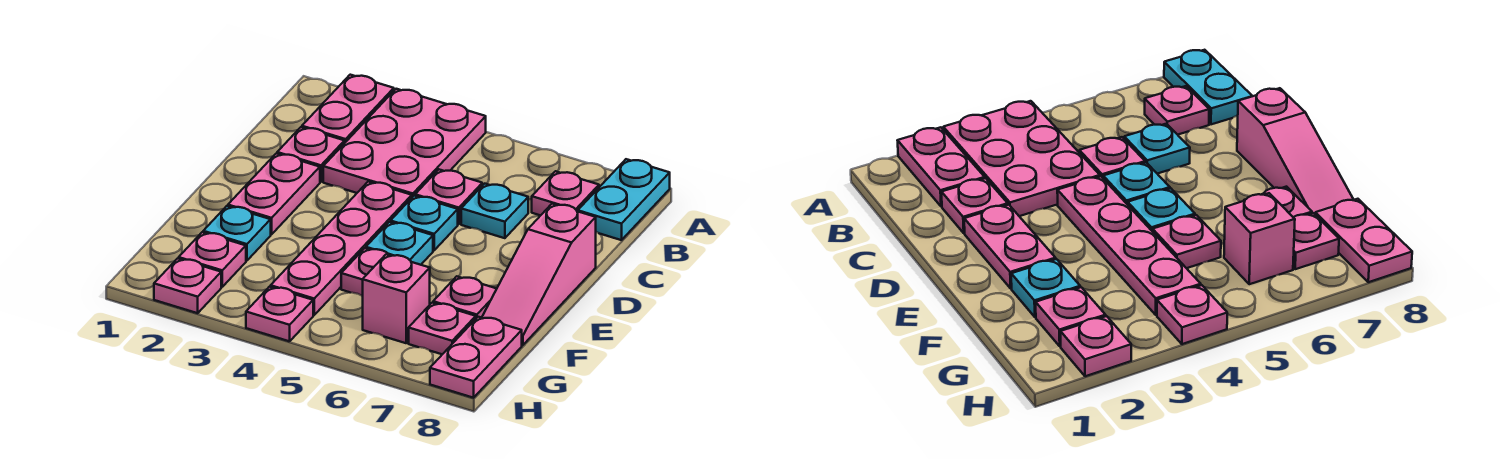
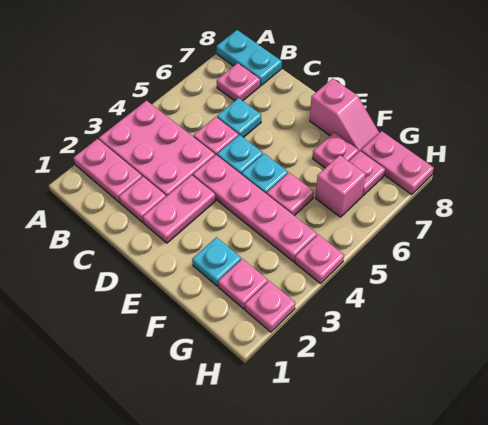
pink 1x2 plate [228,153,320,234] -> pink 1x2 plate turned to [143,175,216,243]
pink 1x3 slope [482,204,596,345] -> pink 1x2 slope [310,78,379,151]

